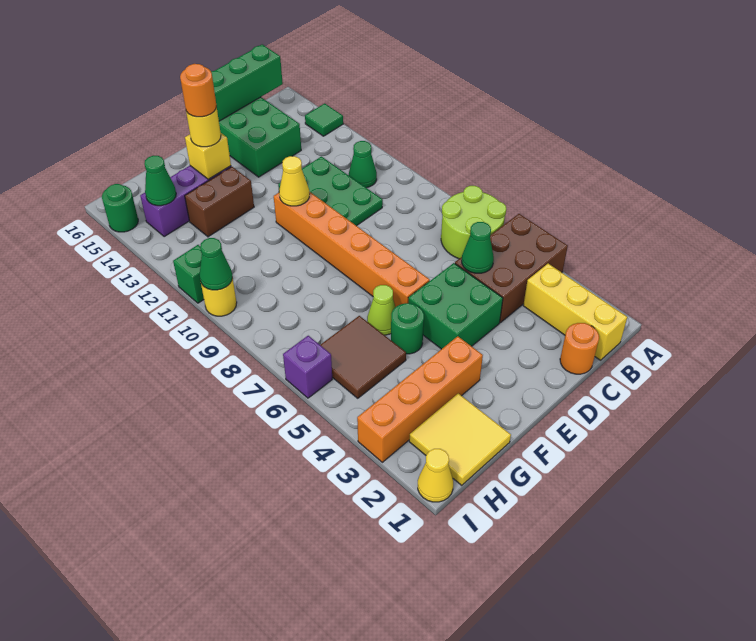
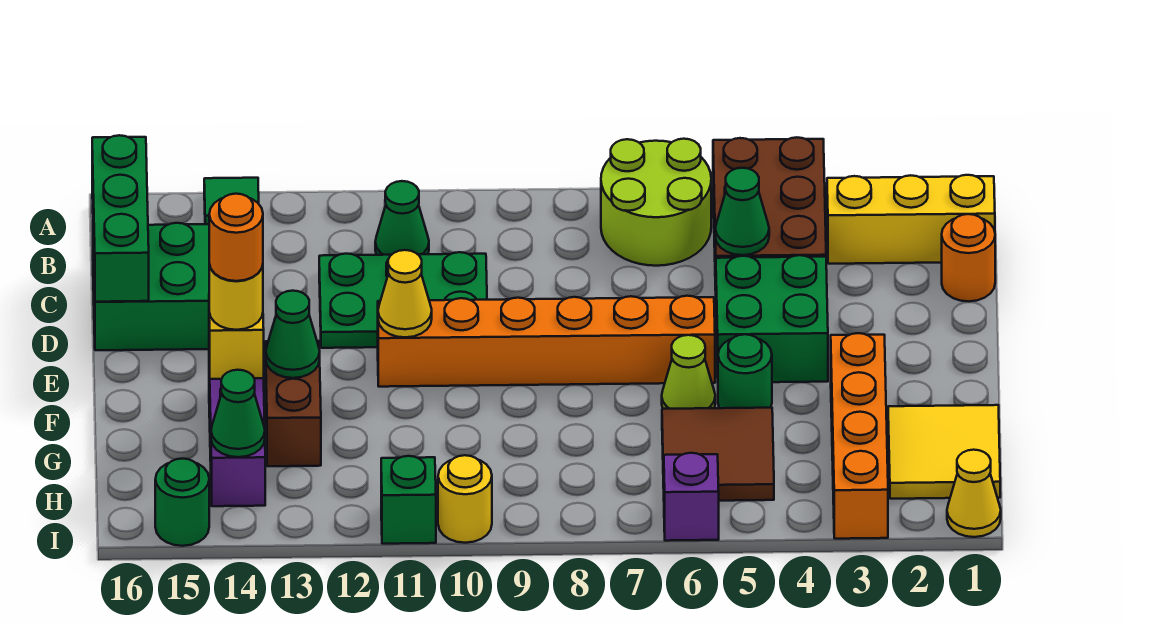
green 1x1 cone [199,238,232,290] -> green 1x1 cone moved to [266,291,320,378]

